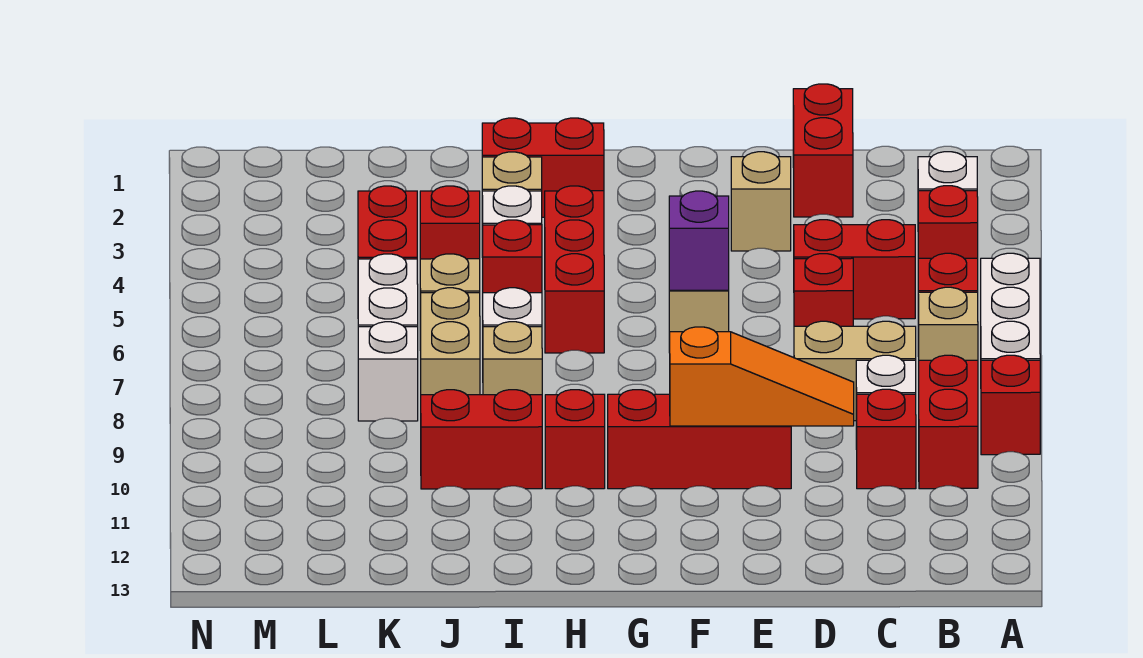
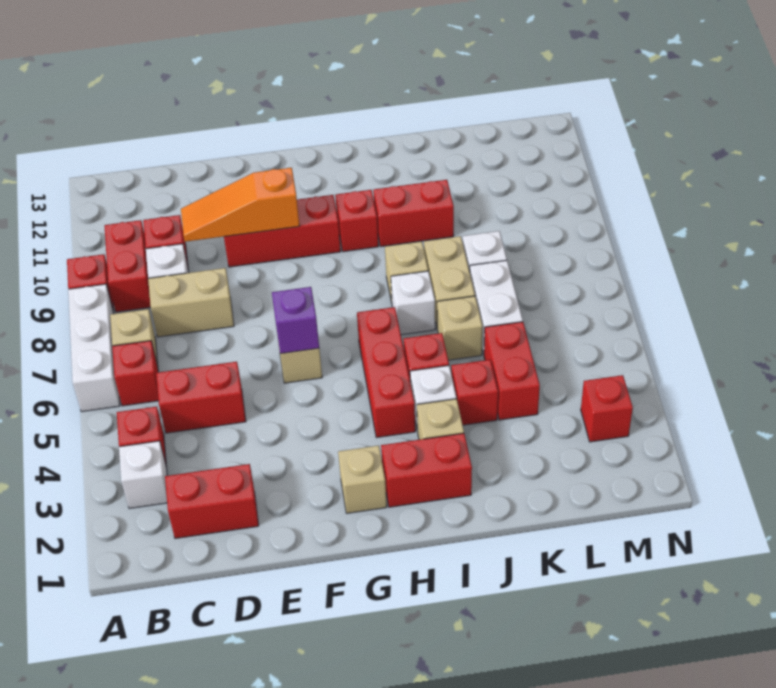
red 1x2 brick [793,84,853,217] -> red 1x2 brick turned to [165,464,259,538]
red 1x1 brick [794,254,853,326] -> red 1x1 brick moved to [581,375,633,442]
tan 1x1 brick [731,152,791,251] -> tan 1x1 brick moved to [338,446,387,513]

